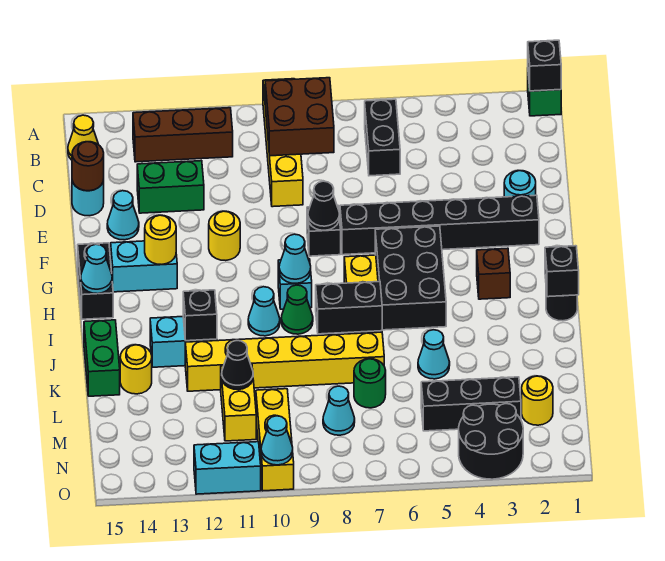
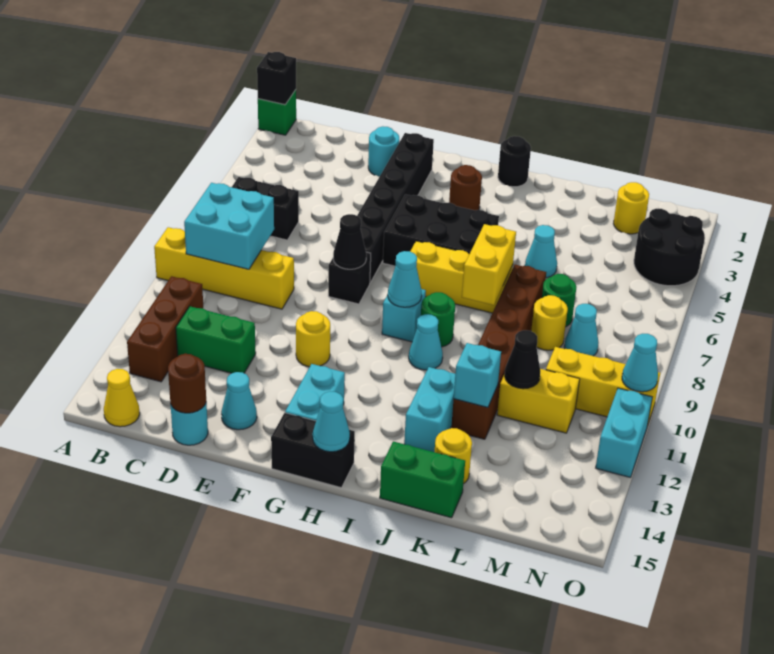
brown 2x2 brick [265,78,334,156] -> cyan 2x2 brick [184,183,274,269]
green 1x2 brick [137,161,204,213] -> green 1x2 brick turned to [176,306,256,373]
yellow 1x1 round brick [145,215,176,265] -> yellow 1x1 round brick moved to [531,295,568,350]
brown 1x1 brick [477,248,510,299] -> brown 1x1 round brick [449,165,482,210]
black 1x1 brick [545,246,579,297] -> none
green 1x1 cone [281,285,313,334] -> green 1x1 round brick [421,292,455,347]
black 1x2 brick [316,282,382,334] -> yellow 1x2 brick [462,224,516,305]
black 1x1 brick [183,290,217,341] -> none
yellow 1x6 brick [185,332,384,391] -> brown 1x6 brick [451,265,546,439]
none -> cyan 1x1 brick [454,343,501,407]
black 1x3 brick [421,377,521,431] -> none

